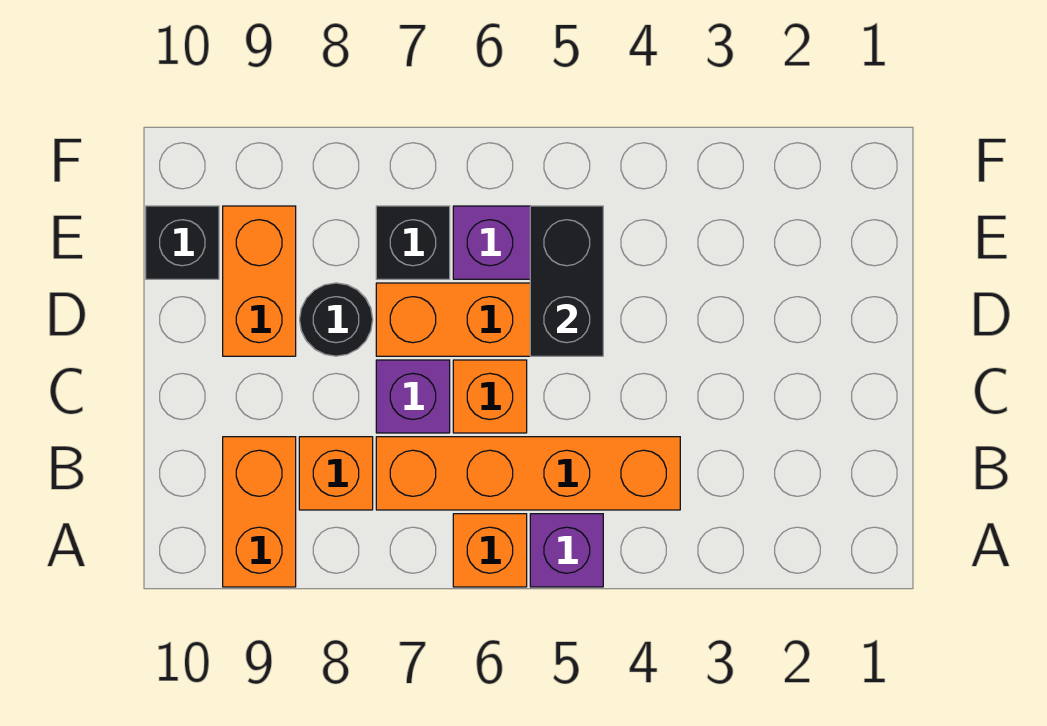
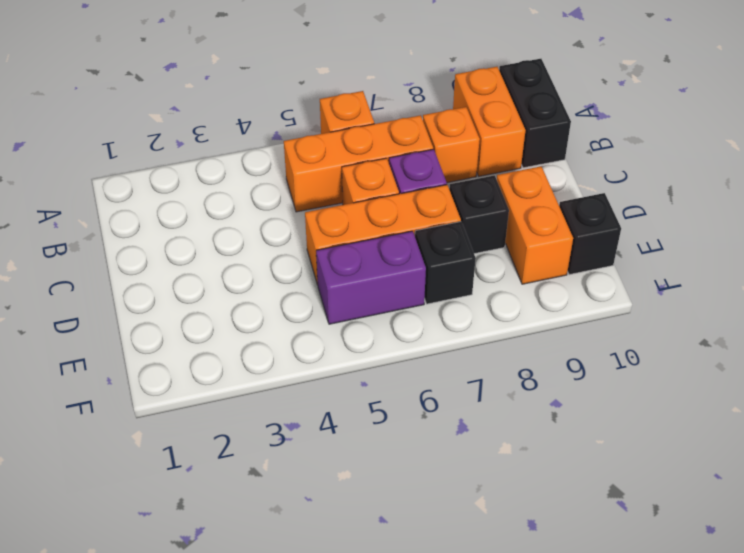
purple 1x1 brick [530,514,603,587] -> none
orange 1x4 brick [376,437,680,510] -> orange 1x3 brick [284,115,433,212]
black 1x2 brick [530,206,603,356] -> black 1x2 brick moved to [499,59,571,168]
black 1x1 round brick [300,283,373,356] -> black 1x1 brick [449,176,509,254]

